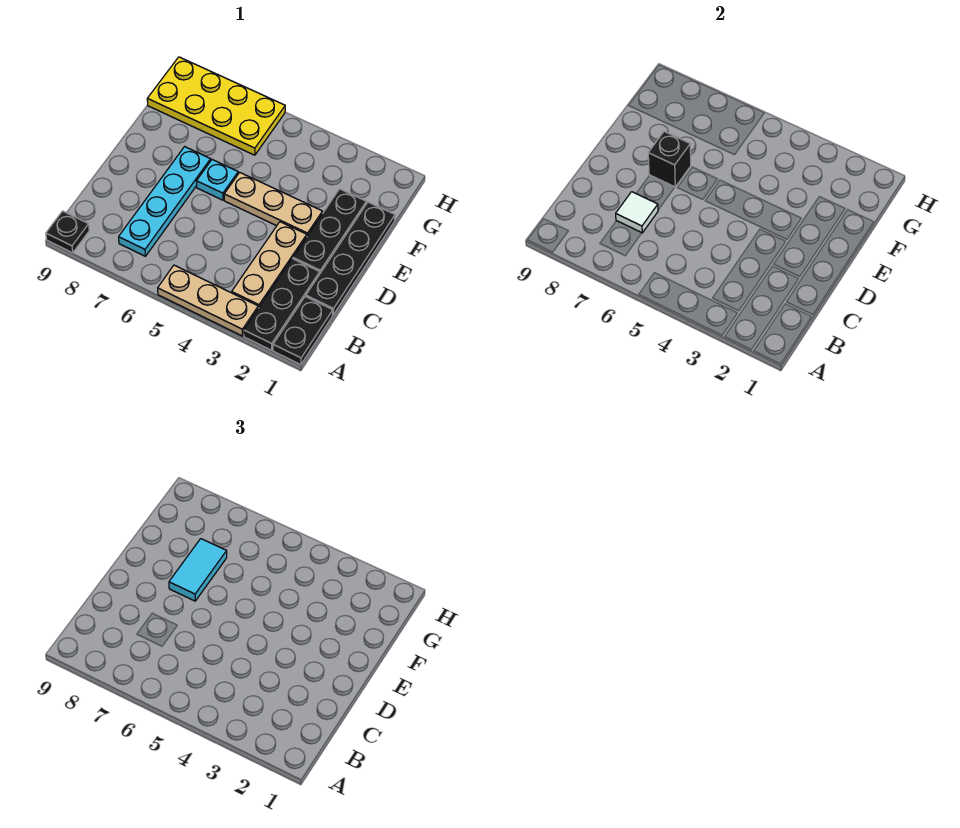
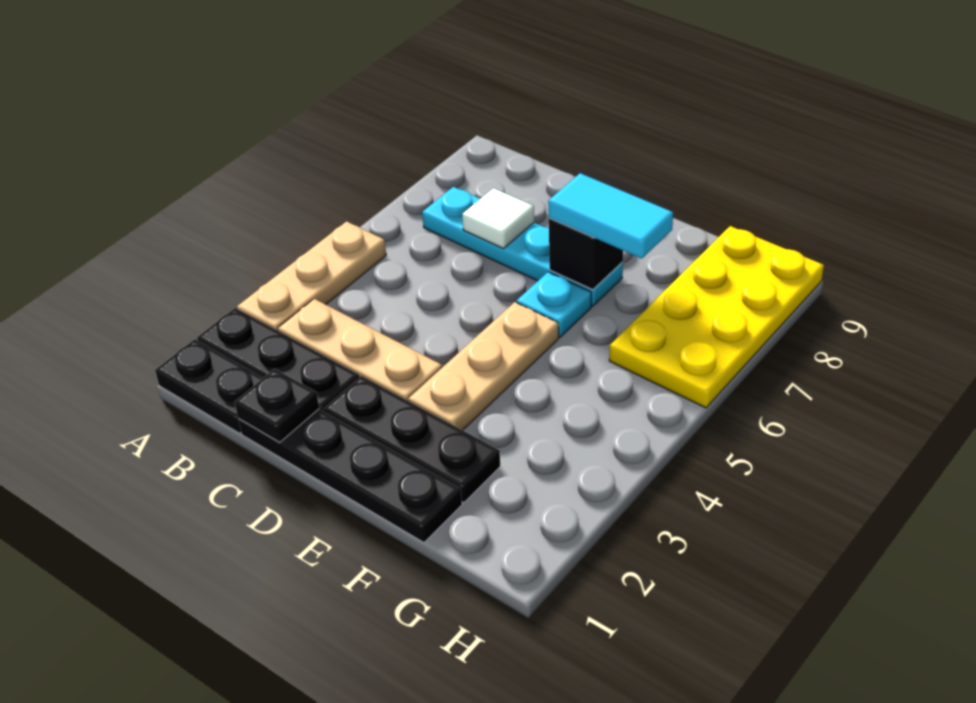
black 1x1 plate [46,211,89,253] -> black 1x1 plate moved to [235,369,319,443]

